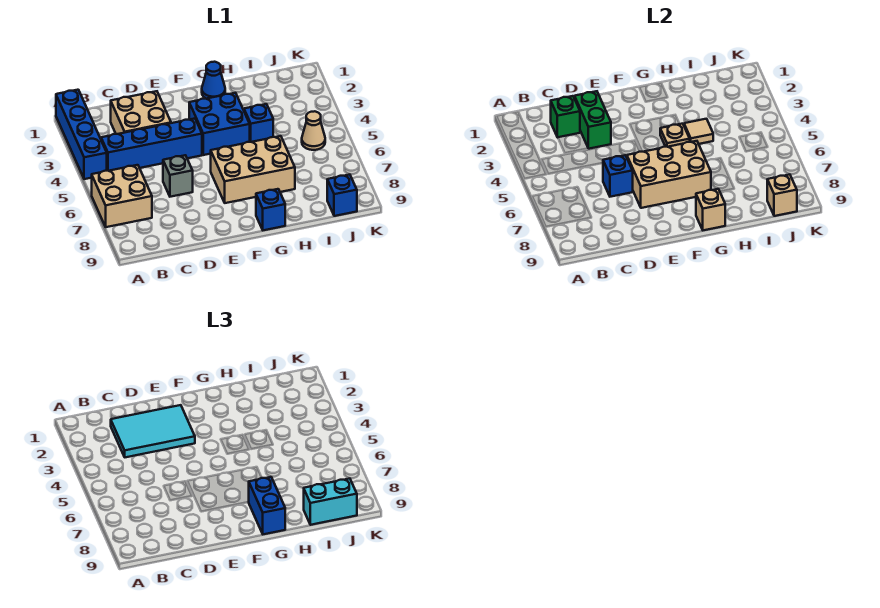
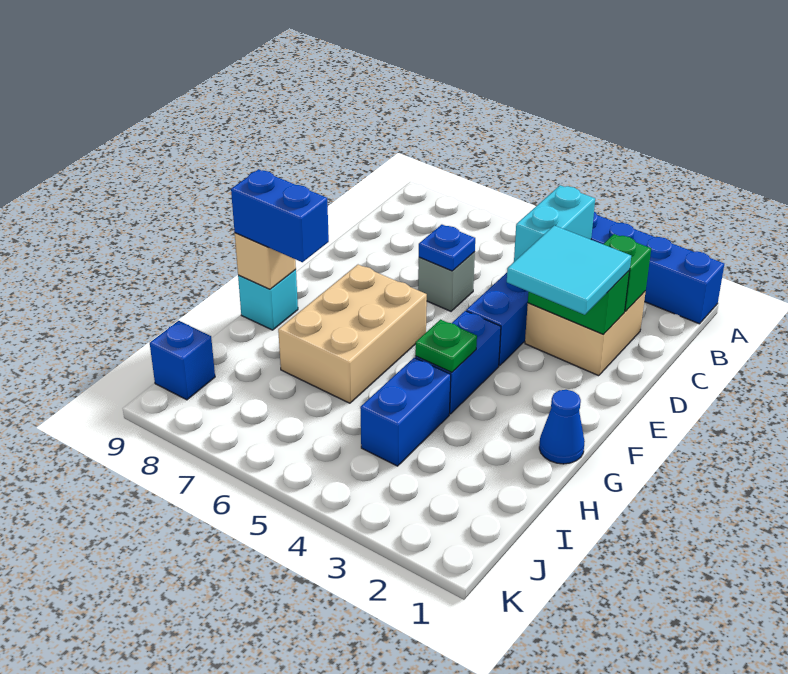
tan 2x2 brick [92,165,152,227] -> none
cyan 2x3 tile [111,405,195,457] -> cyan 2x2 tile [507,225,631,315]
blue 1x1 brick [603,155,633,197] -> blue 1x1 plate [419,225,475,271]
tan 2x3 brick [627,141,711,208] -> none
blue 2x2 brick [189,93,250,155] -> blue 1x2 brick [415,311,501,414]
tan 1x1 plate [660,124,690,147] -> green 1x1 plate [415,320,477,372]
blue 1x1 brick [256,189,285,230] -> cyan 1x1 brick [238,270,298,330]
blue 1x1 brick [244,104,273,142] -> blue 1x2 brick [360,358,451,466]
tan 1x1 tile [684,119,713,144] -> none
cyan 1x2 brick [304,479,357,525] -> cyan 1x2 brick moved to [514,185,595,262]
tan 1x1 cone [302,111,325,150] -> none
tan 1x1 brick [767,175,797,216] -> none

